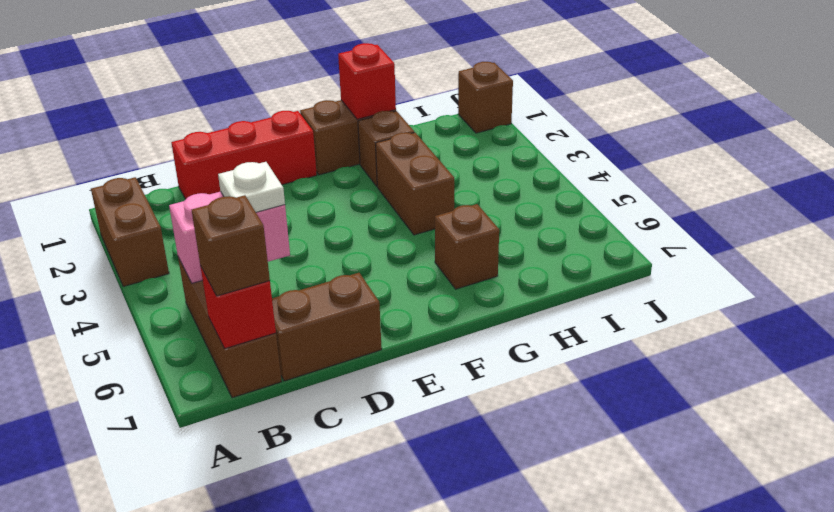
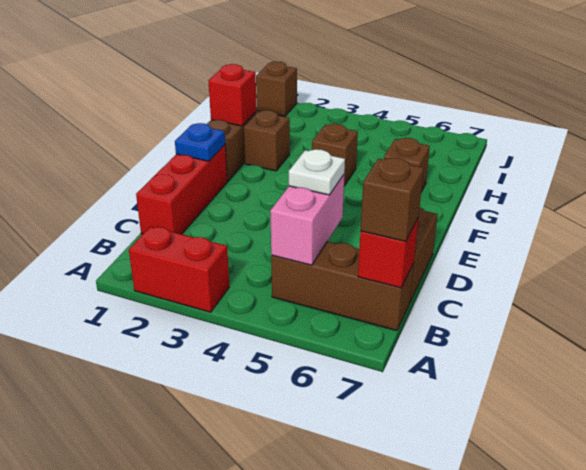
brown 1x2 brick [91,177,169,286] -> red 1x2 brick [129,226,229,312]
none -> blue 1x1 plate [175,123,225,161]
brown 1x2 brick [376,132,454,235] -> brown 1x1 brick [312,124,358,186]

